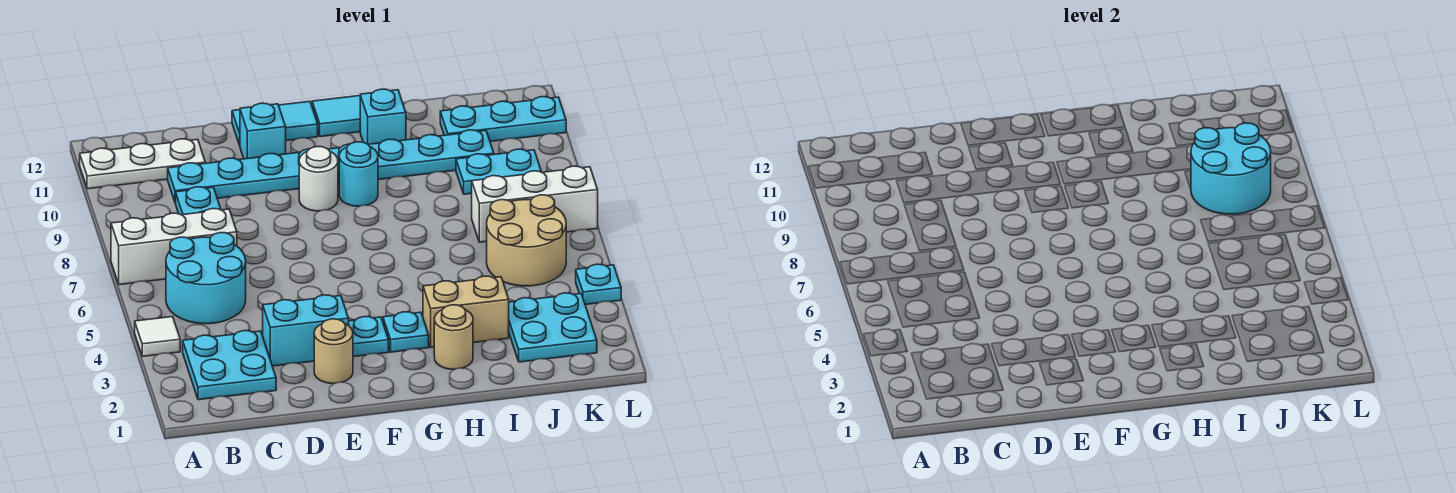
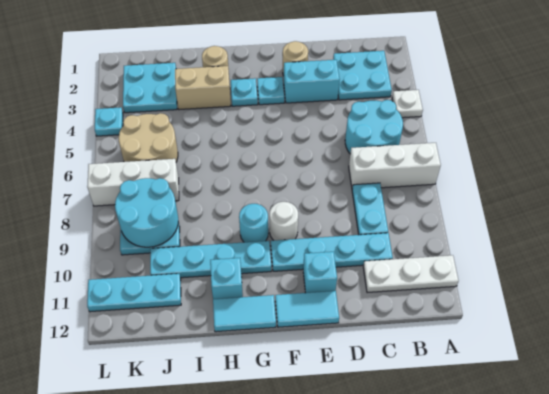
white 1x1 tile [135,317,180,356] -> white 1x1 plate [392,90,423,118]

